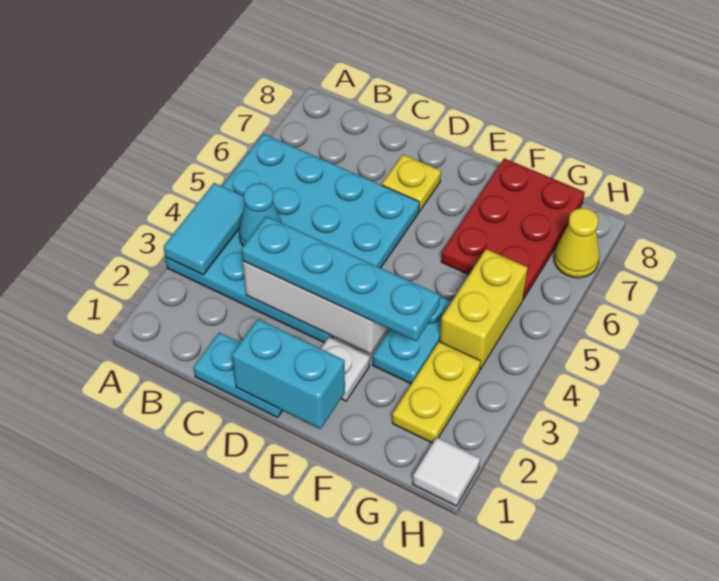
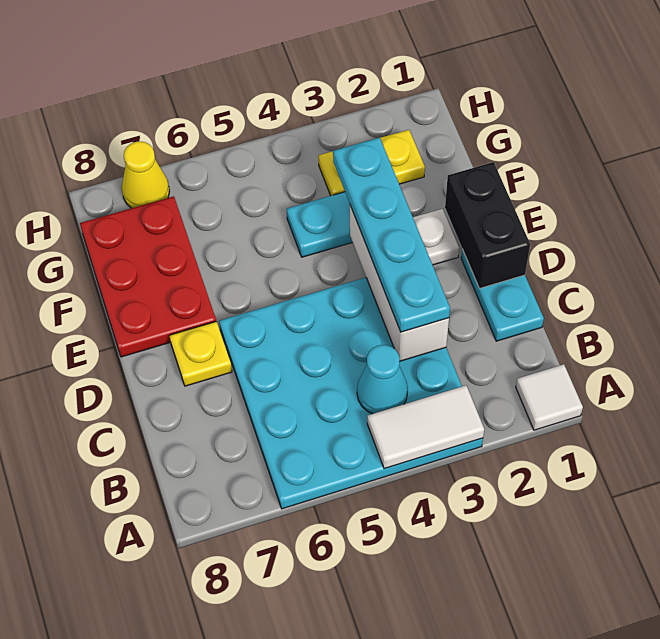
cyan 1x2 tile [164,183,245,275] -> white 1x2 tile [367,385,484,469]
cyan 1x2 brick [232,319,345,429] -> black 1x2 brick [445,162,530,289]
red 2x3 plate [441,158,585,299] -> red 2x3 plate turned to [80,196,216,357]
yellow 1x2 brick [440,249,528,369] -> none
white 1x1 tile [413,437,480,506] -> white 1x1 tile moved to [516,364,583,430]

